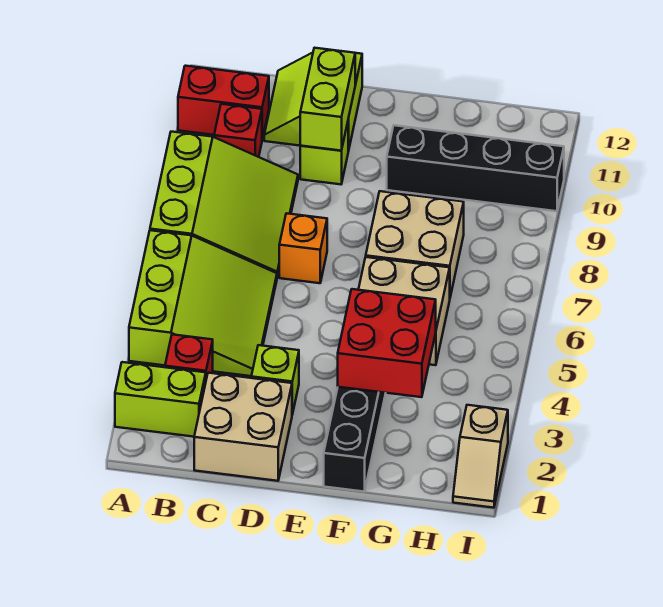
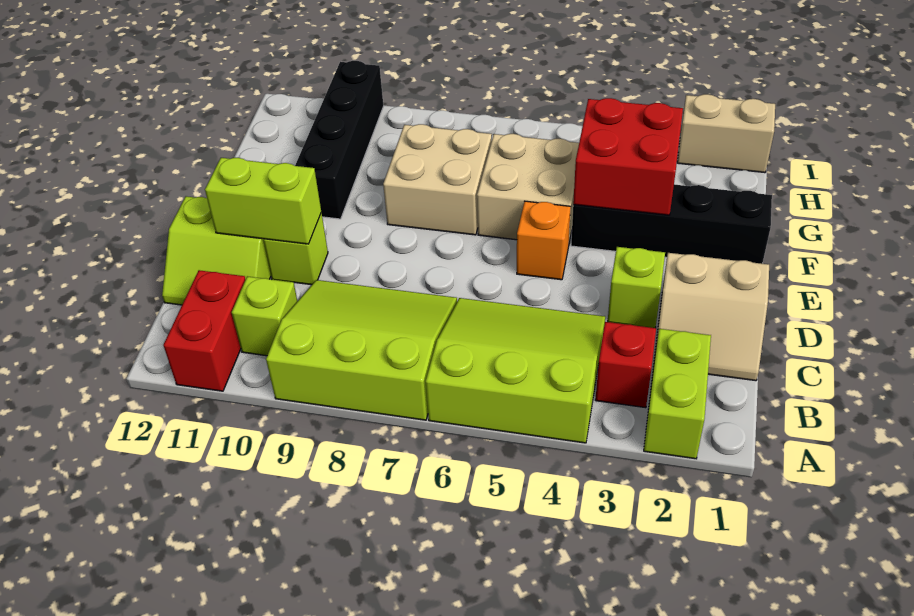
red 1x1 brick [214,104,262,157] -> lime 1x1 brick [232,276,297,356]
tan 2x2 brick [194,373,292,481] -> tan 2x2 slope [654,253,769,381]
orange 1x1 brick [279,213,327,283] -> orange 1x1 brick moved to [517,201,571,280]
tan 1x2 slope [453,405,508,508] -> tan 1x2 brick [677,94,775,173]

